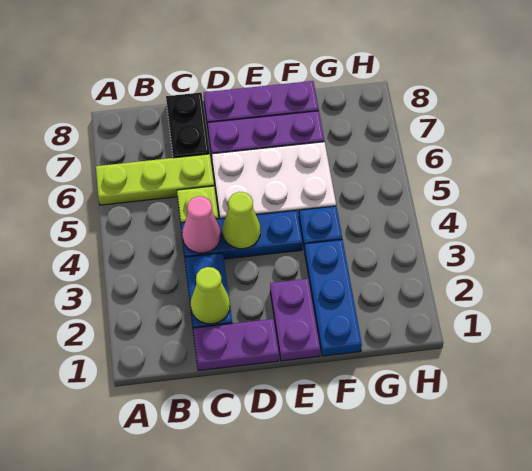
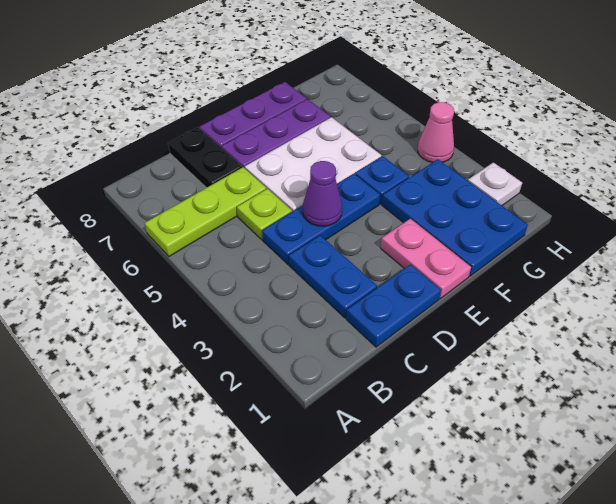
purple 1x2 plate [193,319,279,371] -> blue 1x2 plate [346,264,441,347]
lime 1x1 cone [191,267,230,324] -> none
pink 1x1 cone [182,196,221,253] -> pink 1x1 cone moved to [418,102,454,163]
lime 1x1 cone [222,192,260,249] -> purple 1x1 cone [303,161,342,226]
purple 1x2 plate [270,279,320,361] -> pink 1x2 plate [381,219,471,299]
blue 1x3 plate [305,240,362,356] -> blue 2x3 plate [382,159,528,276]
none -> white 1x1 plate [468,163,522,205]

